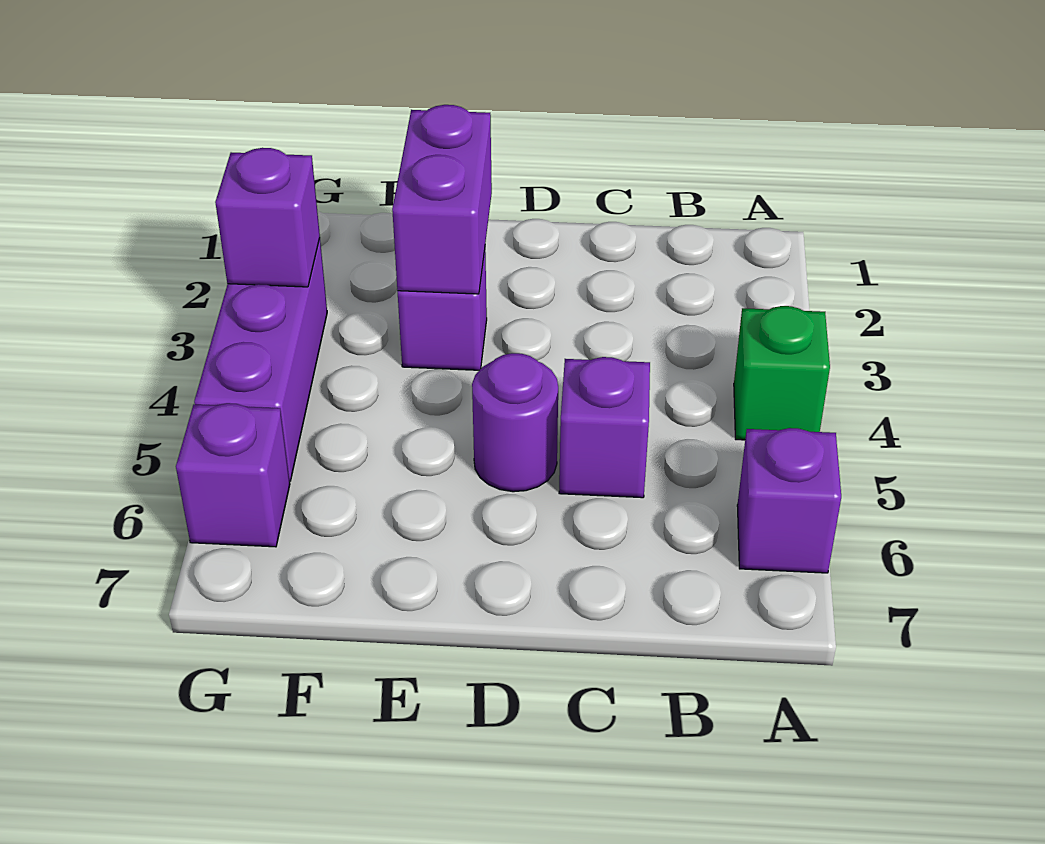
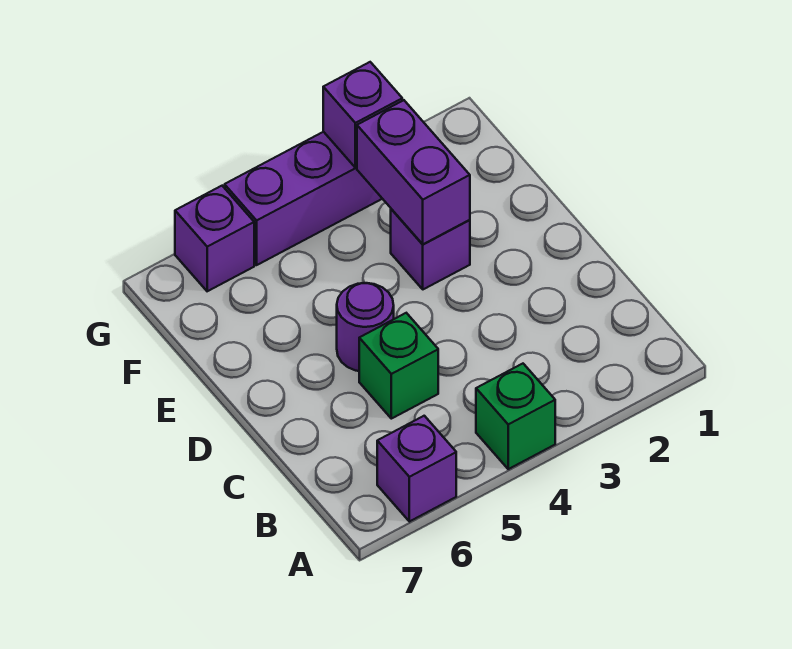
purple 1x1 brick [559,357,650,498] -> green 1x1 brick [359,313,438,419]
purple 1x2 brick [392,105,492,294] -> purple 1x2 brick turned to [357,100,470,244]

